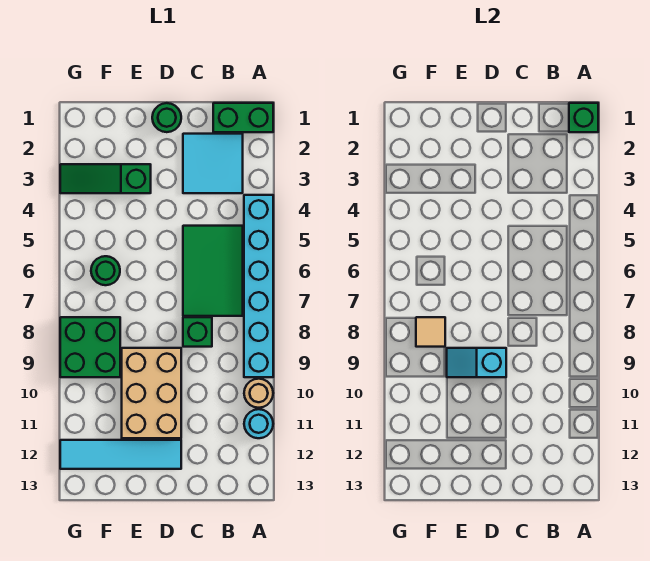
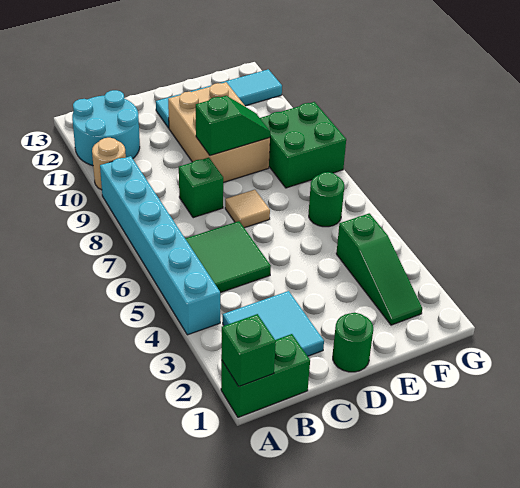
cyan 1x1 round brick [244,409,273,438] -> cyan 2x2 round brick [72,90,140,166]
green 2x3 tile [183,226,243,316] -> green 2x2 tile [185,221,271,293]
cyan 1x2 slope [447,348,506,377] -> green 1x2 slope [196,96,270,156]
green 1x3 slope [60,164,151,193] -> green 1x3 slope turned to [336,213,422,325]
tan 1x1 tile [416,317,445,347] -> tan 1x1 tile moved to [225,190,270,228]

